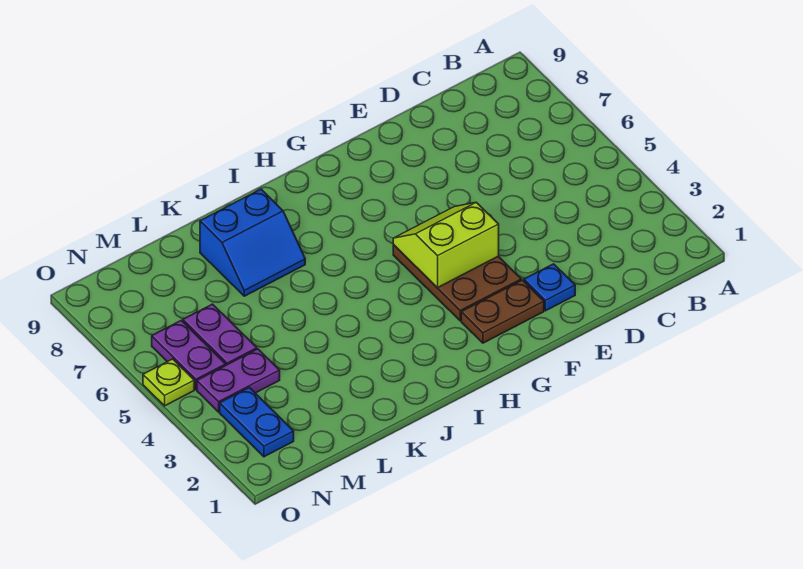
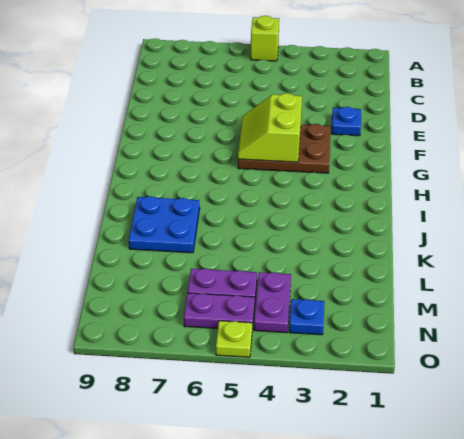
none -> lime 1x1 brick [251,16,279,61]
brown 1x2 plate [461,280,544,343] -> none
blue 2x2 slope [200,189,305,296] -> blue 2x2 plate [129,196,200,253]
blue 1x2 plate [220,388,294,457] -> blue 1x1 plate [289,299,324,335]

